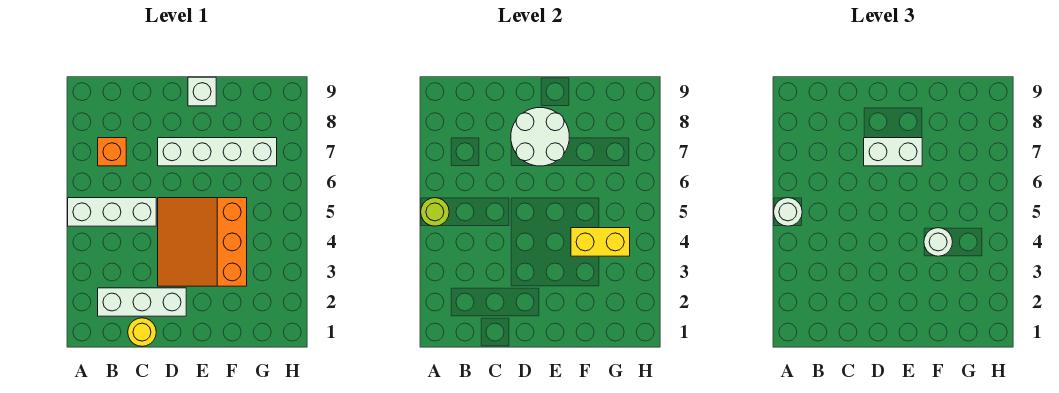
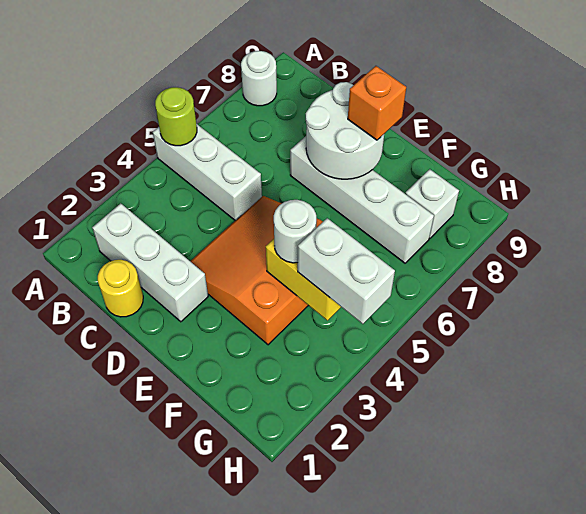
white 1x1 round brick [774,198,802,226] -> white 1x1 round brick moved to [241,51,277,106]
orange 1x1 brick [98,138,126,166] -> orange 1x1 brick moved to [348,66,406,140]
white 1x2 brick [864,138,922,166] -> white 1x2 brick moved to [298,218,395,324]
white 1x1 brick [188,77,216,106] -> white 1x1 brick moved to [405,169,459,238]

